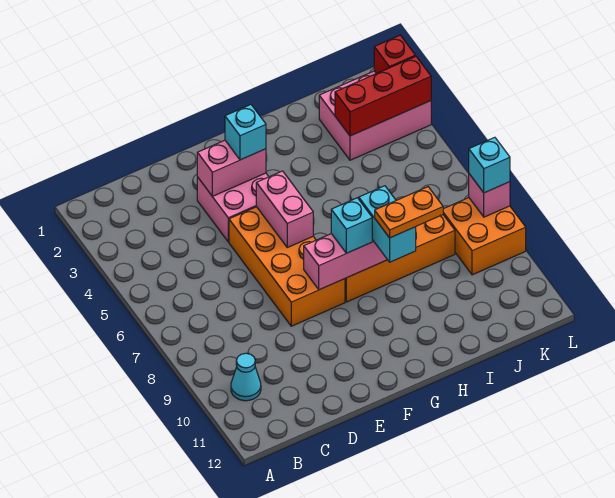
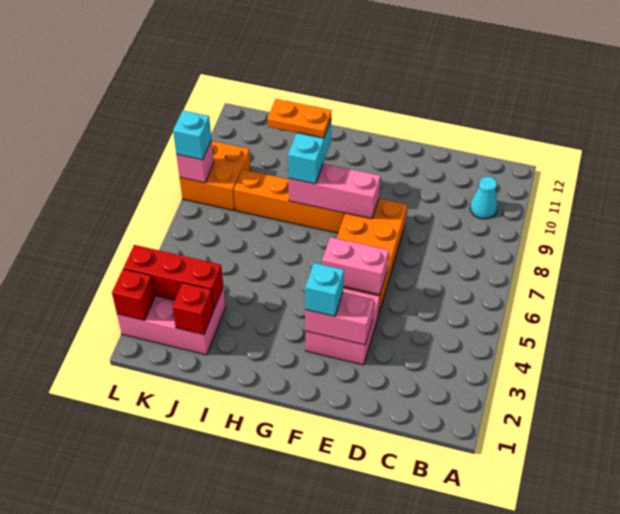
pink 1x2 brick [256,171,313,247] -> pink 1x2 brick turned to [322,237,389,295]
cyan 1x1 brick [331,198,372,253] -> none
none -> red 1x1 brick [172,283,214,335]

